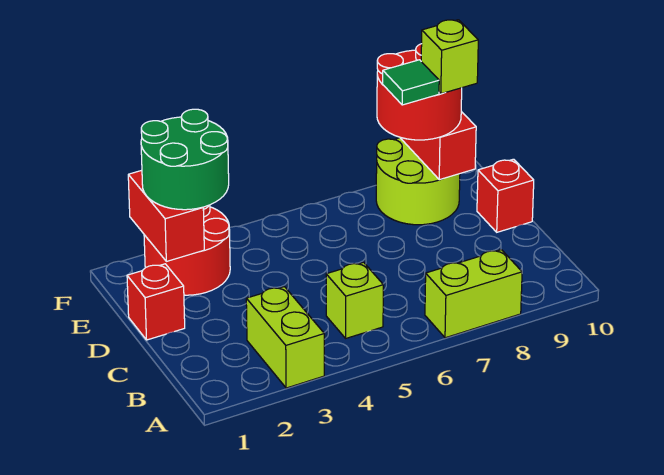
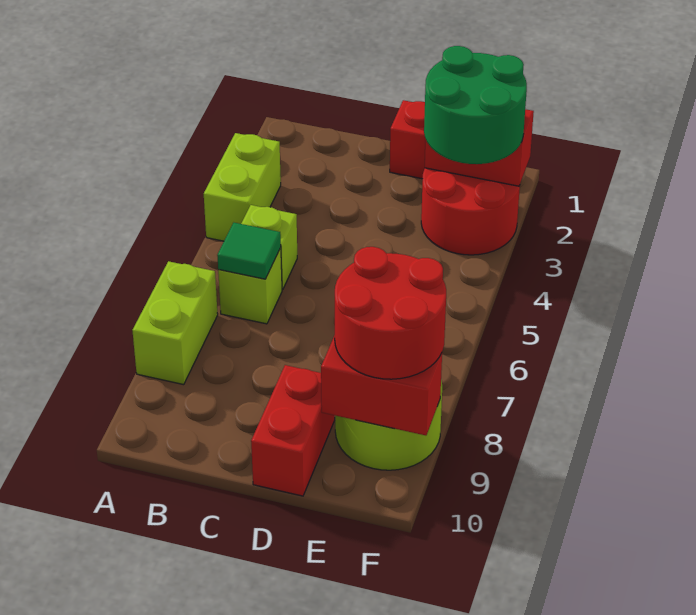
lime 1x2 brick [246,287,324,388] -> lime 1x2 brick turned to [204,133,281,241]
red 1x1 brick [477,159,534,232] -> red 1x2 brick [251,365,335,496]
green 1x1 tile [383,60,439,105] -> green 1x1 tile moved to [217,223,281,279]
lime 1x1 brick [421,20,478,94] -> lime 1x1 brick moved to [218,248,282,324]

